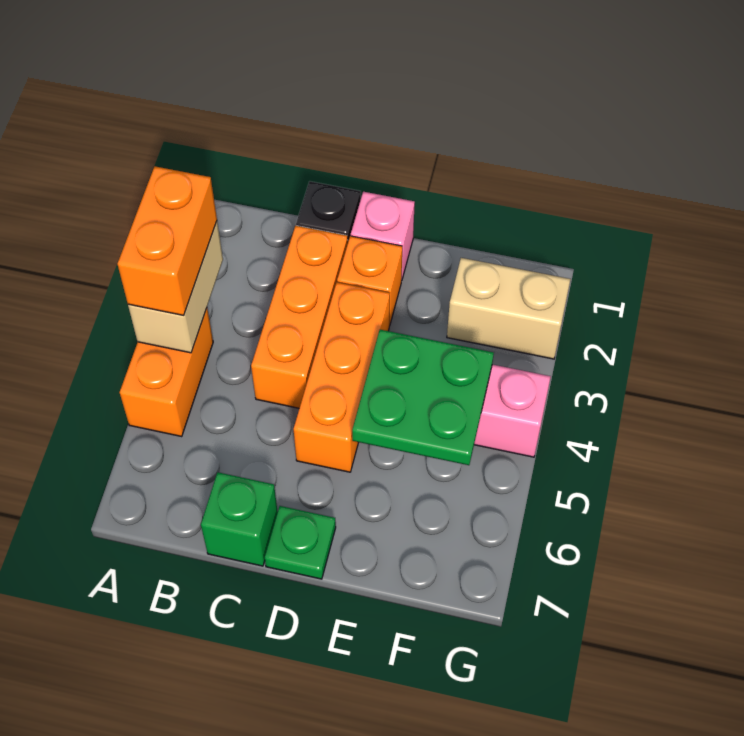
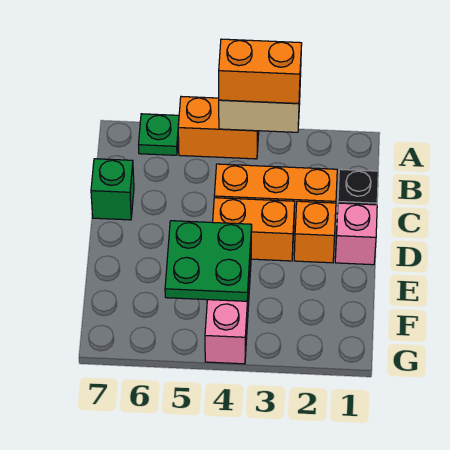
orange 1x3 brick [294,282,390,472] -> orange 1x2 brick [213,198,295,261]
green 1x1 plate [265,506,336,579] -> green 1x1 plate moved to [139,114,179,155]
tan 1x2 brick [447,258,570,359] -> none

